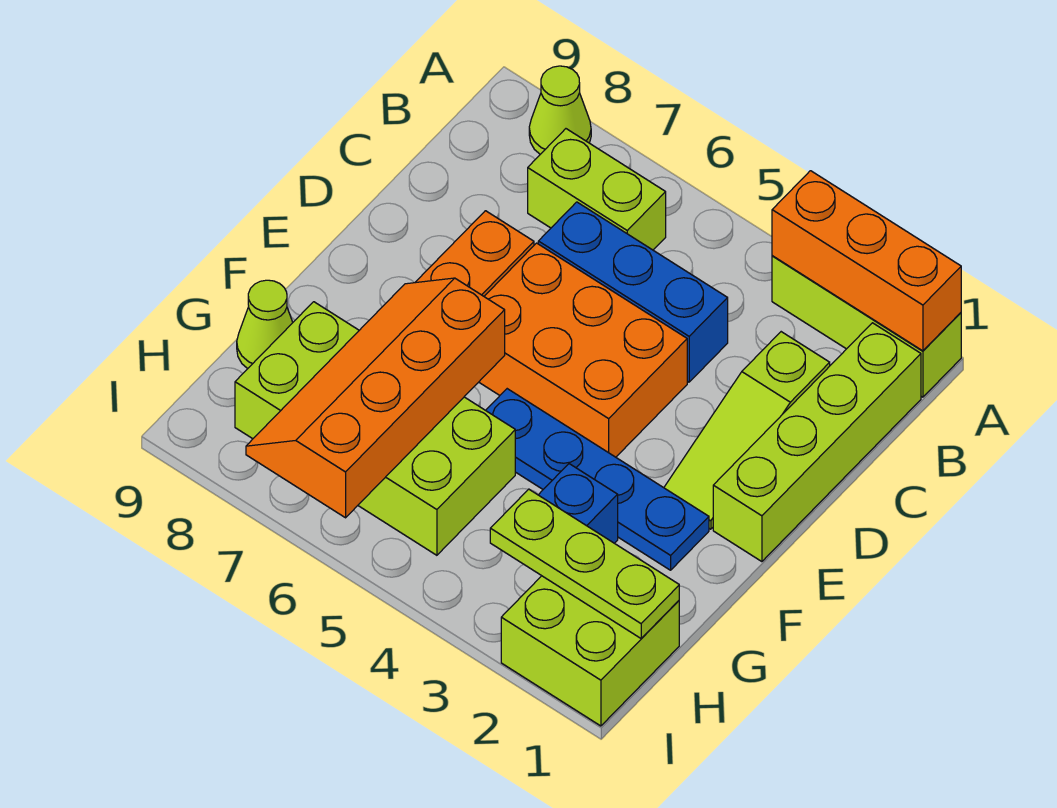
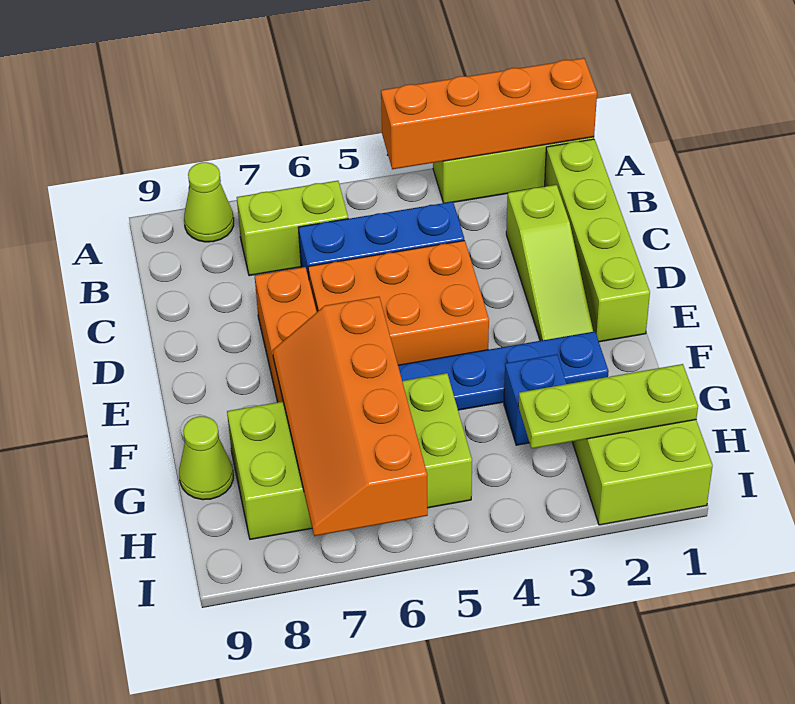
orange 1x3 brick [772,171,961,351] -> orange 1x4 brick [381,58,597,169]

